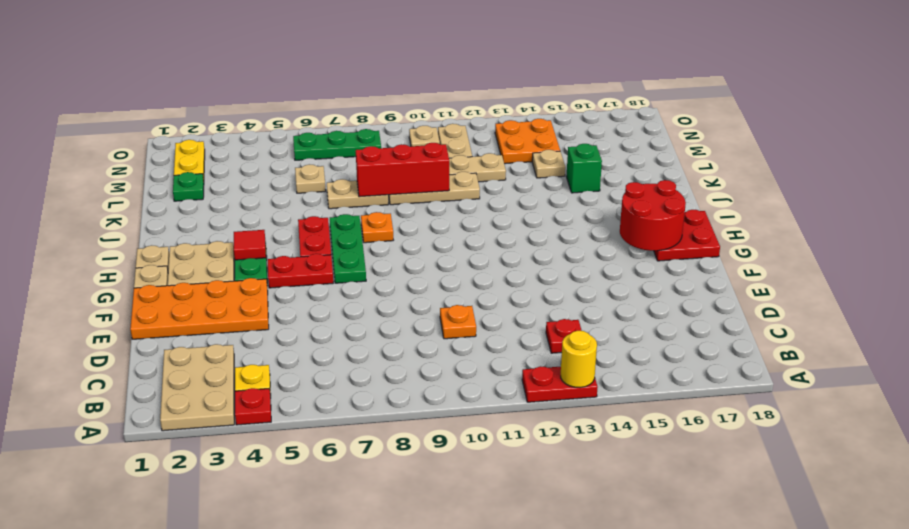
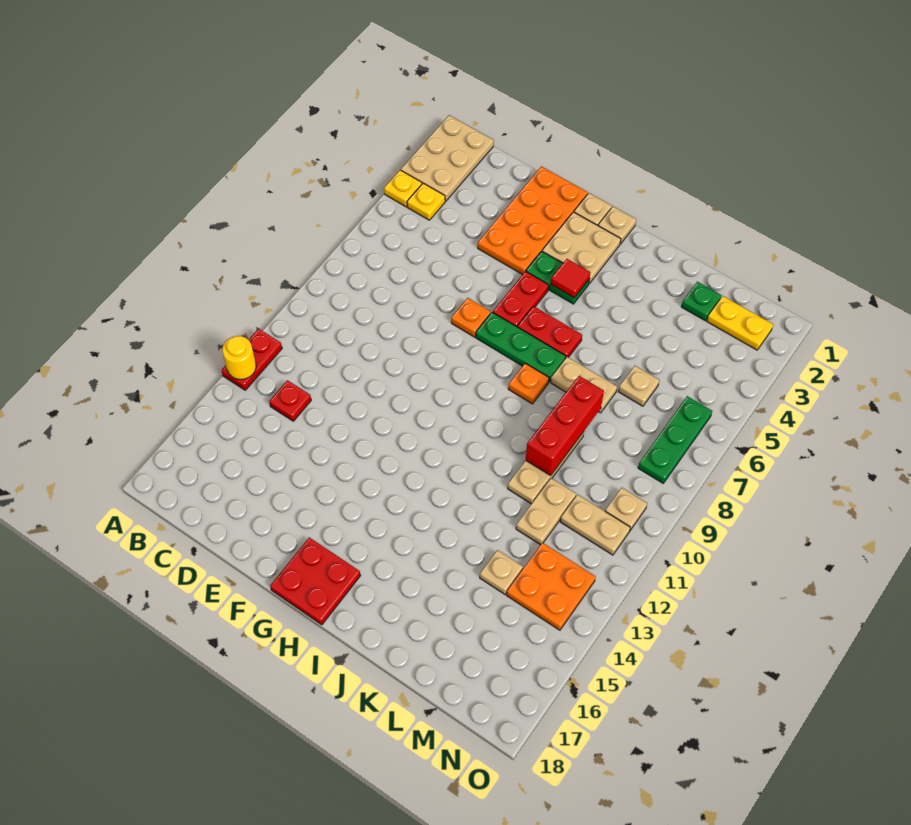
tan 2x3 plate [160,344,234,431] -> tan 2x3 plate turned to [401,115,494,201]
red 1x1 plate [235,388,271,425] -> yellow 1x1 plate [384,170,422,207]
orange 1x1 plate [440,305,476,339] -> orange 1x1 plate moved to [451,298,491,337]
red 2x2 round brick [620,180,686,251] -> none
tan 1x2 plate [327,179,388,209] -> tan 1x2 plate turned to [551,357,617,413]
green 1x1 brick [566,144,602,193] -> none

